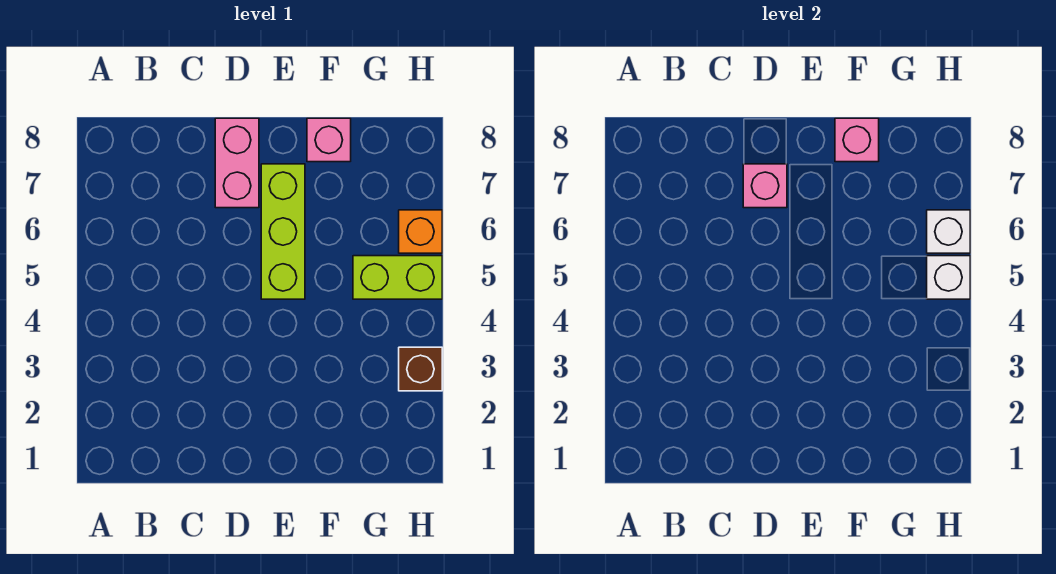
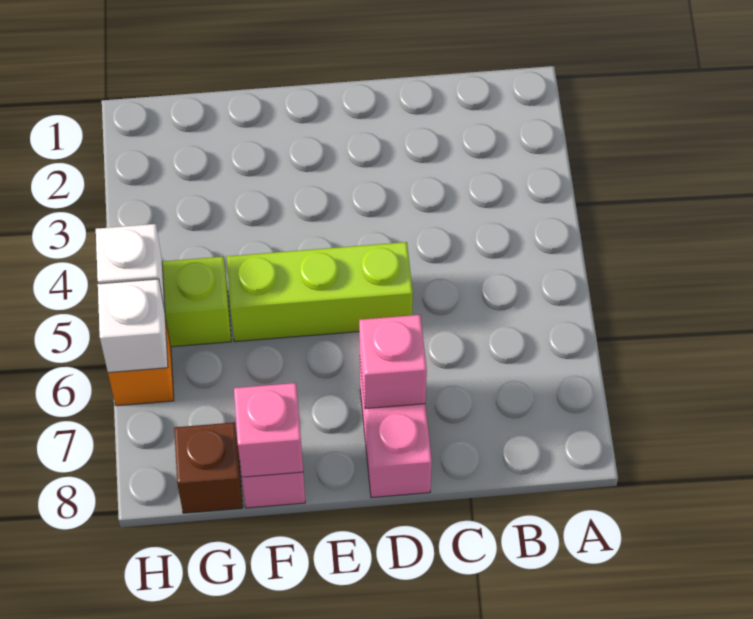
lime 1x3 brick [261,164,305,299] -> lime 1x3 brick turned to [227,242,413,342]
brown 1x1 brick [399,347,442,391] -> brown 1x1 brick moved to [174,422,243,513]

